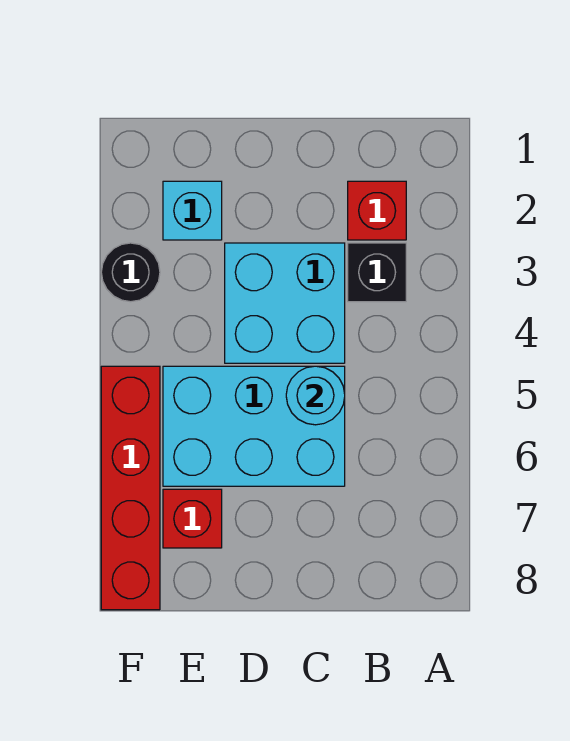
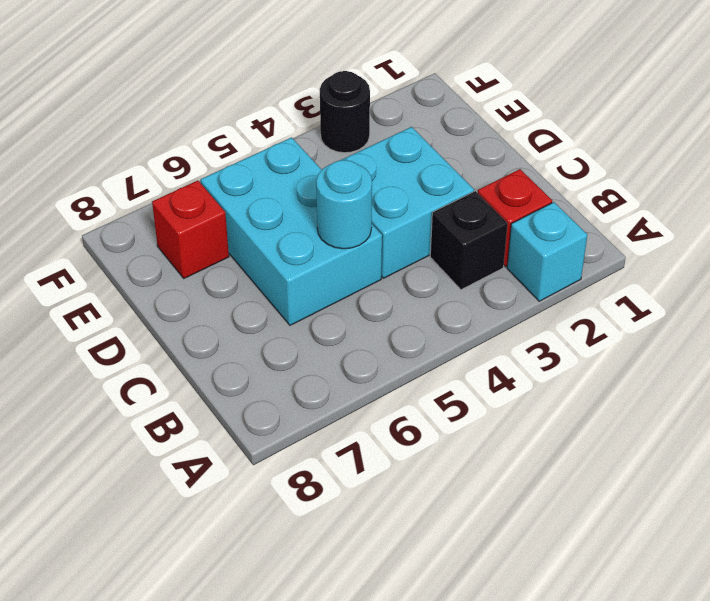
cyan 1x1 brick [163,181,222,240] -> cyan 1x1 brick moved to [507,202,587,301]
red 1x4 brick [101,366,160,610] -> none

